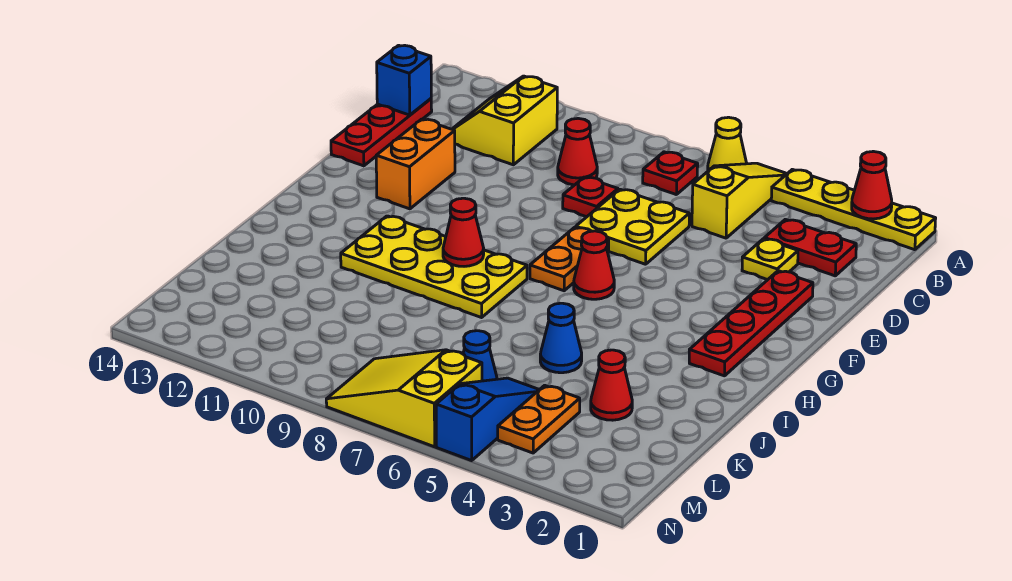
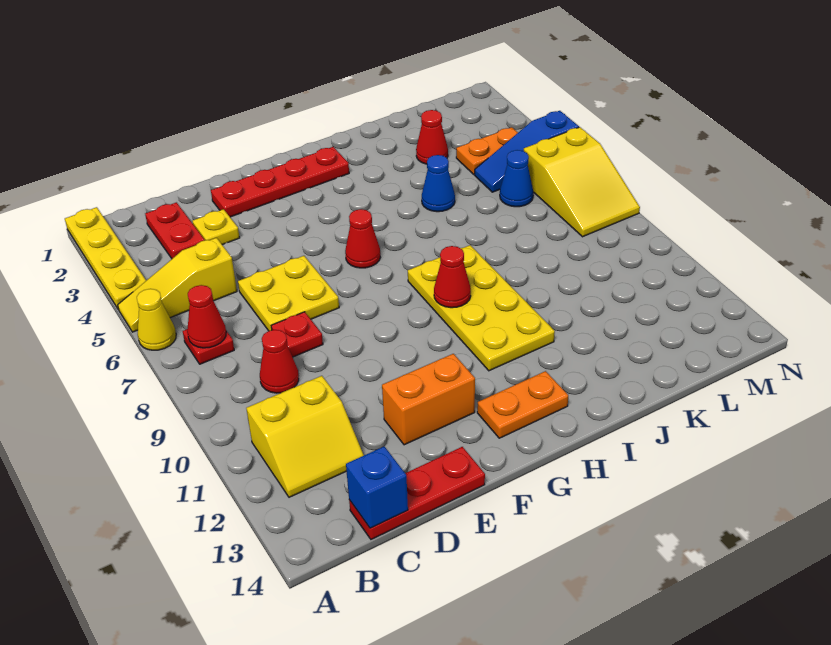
red 1x1 cone [852,151,892,219] -> red 1x1 cone moved to [187,285,226,348]
orange 1x2 plate [530,227,609,291] -> orange 1x2 plate moved to [477,371,568,438]

